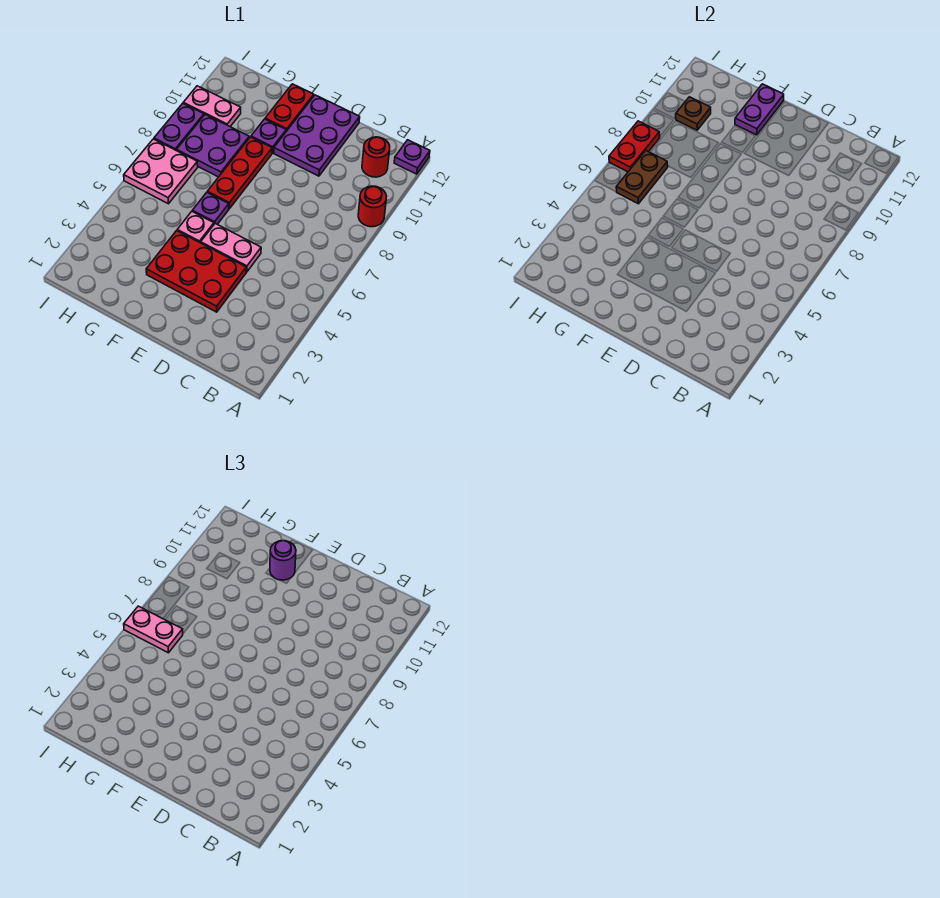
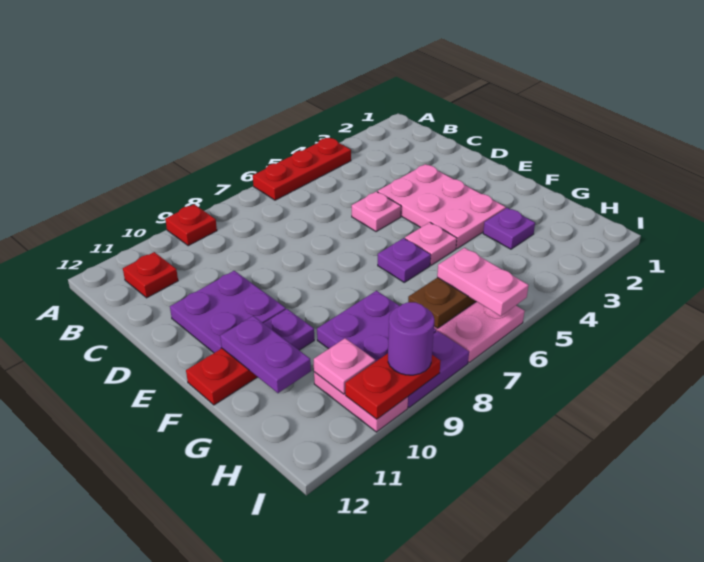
red 1x1 round brick [358,186,387,227] -> red 1x1 plate [165,204,217,246]
purple 1x1 plate [394,140,430,174] -> purple 1x1 plate moved to [483,208,535,249]
red 1x1 round brick [362,137,390,177] -> red 1x1 plate [123,252,178,298]
red 2x3 plate [146,231,246,312] -> pink 2x3 plate [378,164,506,249]
pink 1x2 plate [201,224,261,272] -> pink 1x1 plate [352,192,401,232]
purple 2x3 plate [274,95,360,176] -> purple 2x2 plate [170,271,286,353]
red 1x3 plate [207,137,272,209] -> red 1x3 plate moved to [253,138,351,200]
purple 1x2 plate [735,84,784,135] -> purple 1x2 plate turned to [220,316,311,393]
purple 1x1 round brick [270,541,296,580] -> purple 1x1 round brick moved to [388,302,434,375]
brown 1x1 plate [676,97,711,130] -> pink 1x1 plate [314,338,375,394]
red 1x2 plate [609,121,660,172] -> red 1x2 plate moved to [345,354,440,419]

